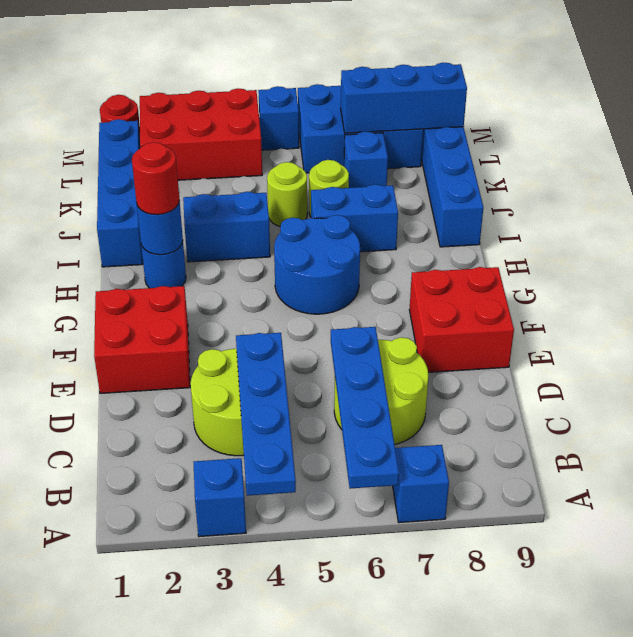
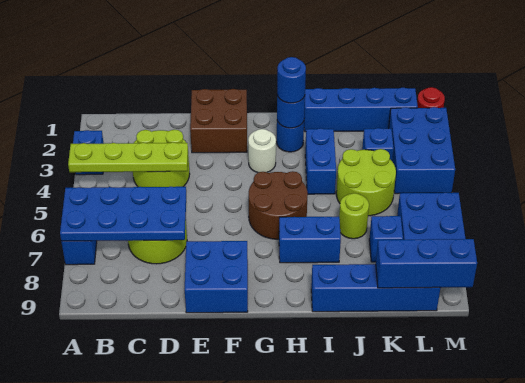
blue 1x4 plate [236,333,296,496] -> lime 1x4 plate [68,142,188,172]
blue 1x4 plate [331,327,399,489] -> blue 2x4 plate [60,187,186,241]
red 2x2 brick [94,286,190,393] -> brown 2x2 brick [190,89,247,153]
red 2x2 brick [409,267,514,372] -> blue 2x2 brick [185,241,248,313]
none -> white 1x1 round brick [248,129,276,172]
blue 2x2 round brick [274,215,360,314] -> brown 2x2 round brick [249,171,308,239]
red 1x1 round brick [132,142,179,215] -> blue 1x1 round brick [277,57,306,103]
blue 1x2 brick [311,184,398,252] -> blue 1x2 brick turned to [279,217,341,263]
lime 1x1 round brick [267,162,307,226] -> lime 2x2 round brick [336,149,396,216]
red 2x3 brick [140,89,262,180] -> blue 2x3 brick [389,107,455,194]
blue 1x3 brick [341,62,467,133] -> blue 1x3 brick turned to [376,239,477,288]
blue 1x1 brick [258,86,299,150] -> blue 1x1 brick moved to [362,128,394,161]

